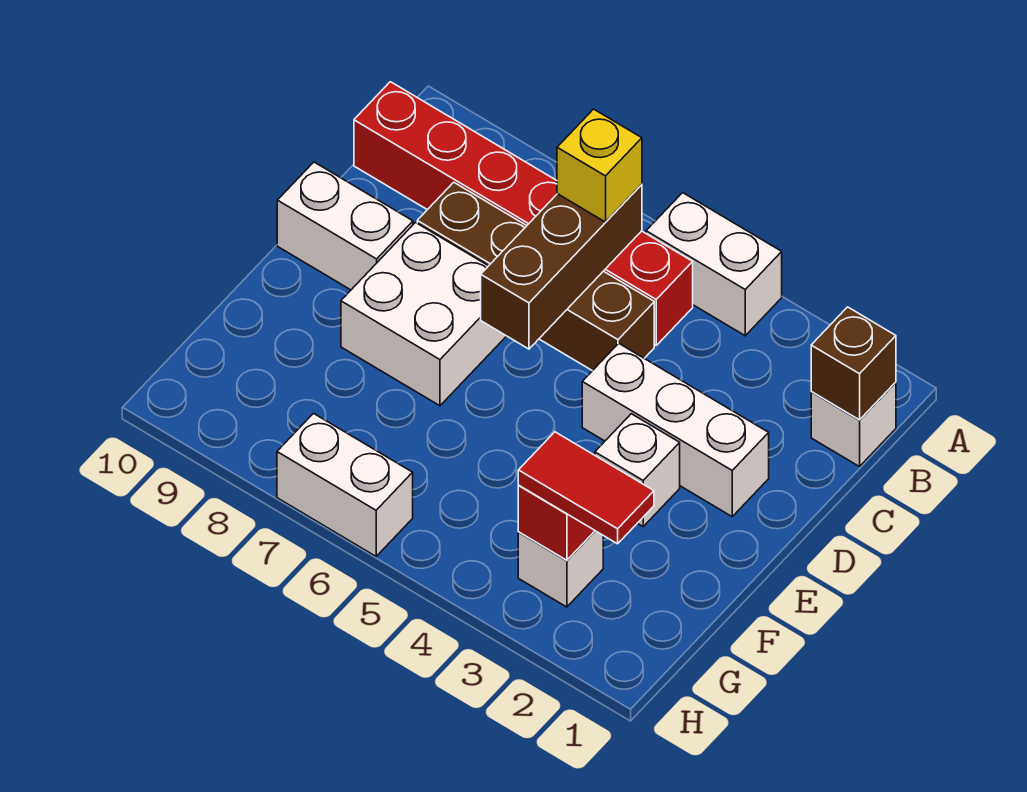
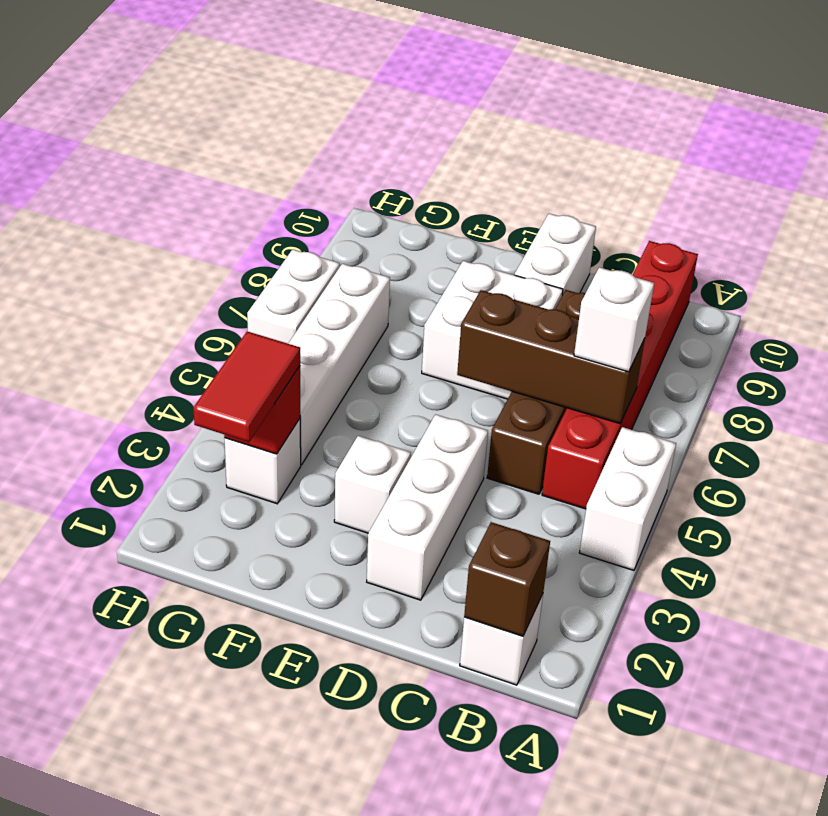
yellow 1x1 brick [557,109,642,222] -> white 1x1 brick [574,267,654,372]
none -> white 1x4 brick [288,264,390,465]

